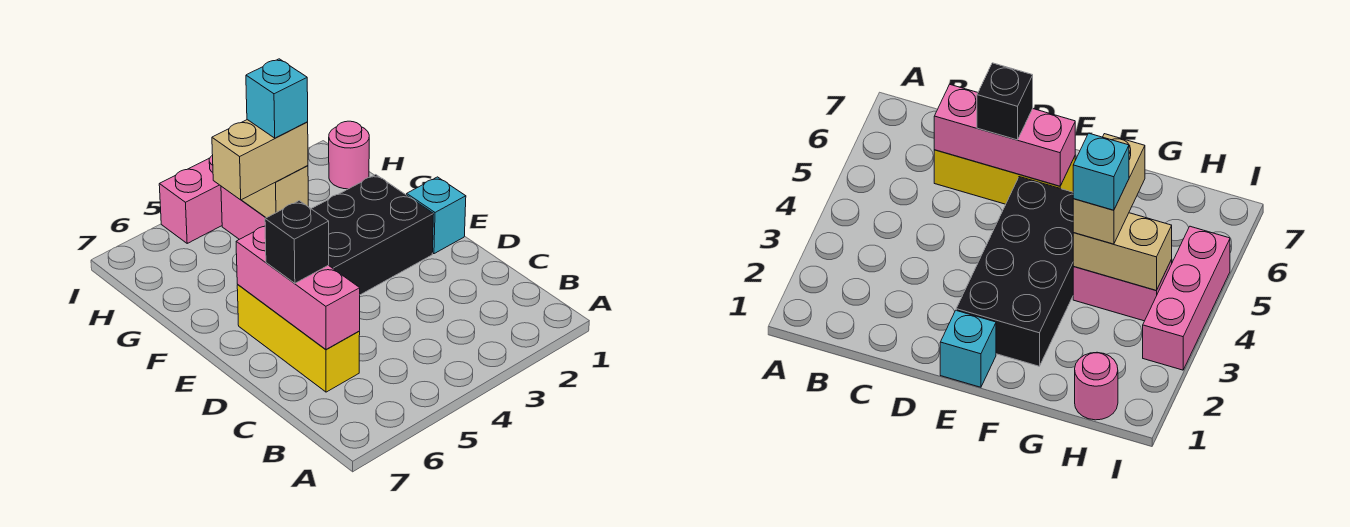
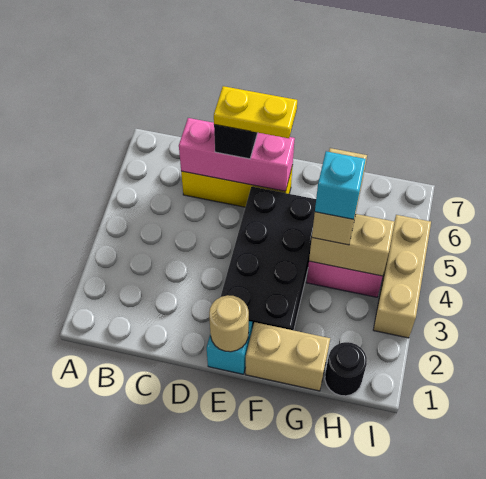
none -> yellow 1x2 plate [214,86,297,138]
none -> tan 1x1 round brick [209,295,249,352]
none -> tan 1x2 brick [246,322,330,391]
pink 1x1 round brick [329,121,369,189] -> black 1x1 round brick [325,342,367,396]
pink 1x3 brick [159,155,222,243] -> tan 1x3 brick [373,215,431,338]

